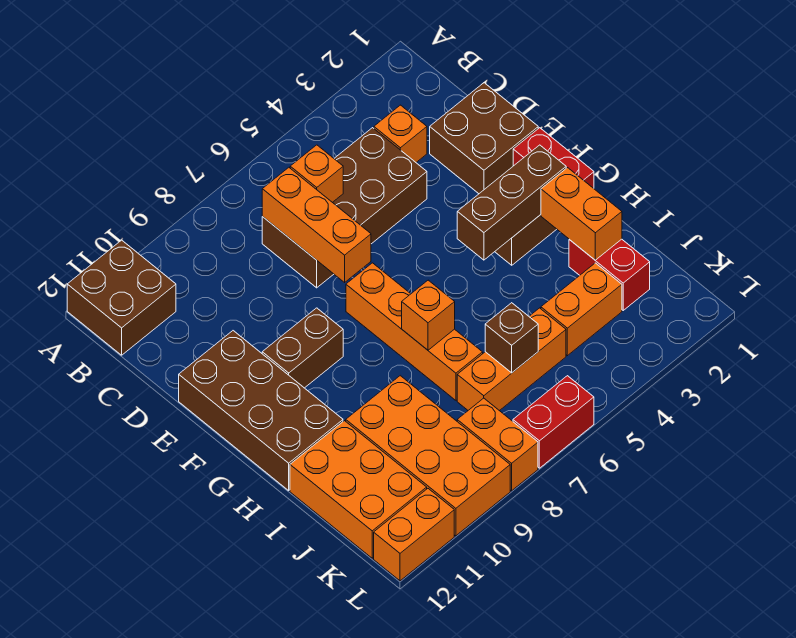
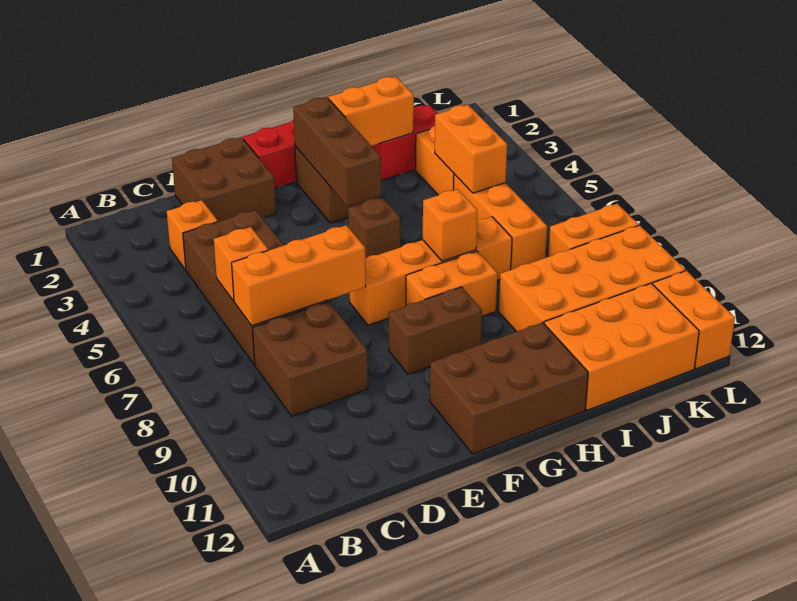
brown 2x2 brick [67,240,176,355] -> brown 2x2 brick moved to [253,302,368,416]
brown 2x4 brick [179,331,343,490] -> brown 2x3 brick [430,323,588,454]
brown 1x2 brick [262,308,343,388] -> brown 1x2 brick turned to [388,287,482,374]
none -> orange 1x2 brick [406,251,497,316]
none -> orange 1x2 brick [435,105,507,193]
brown 1x1 brick [485,303,538,373] -> brown 1x1 brick moved to [348,197,400,258]
red 1x2 brick [513,376,594,468] -> none

